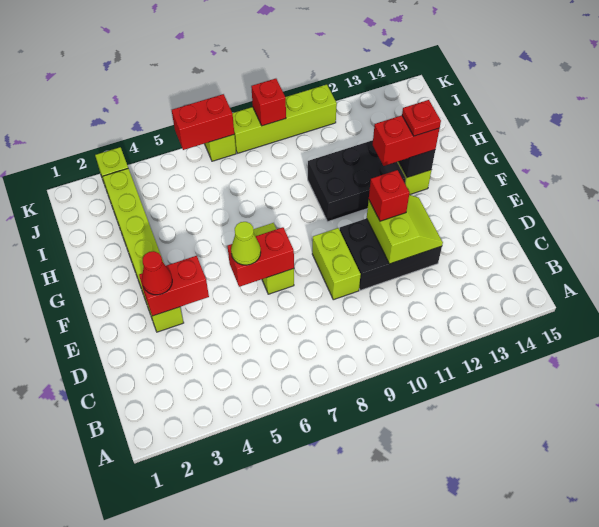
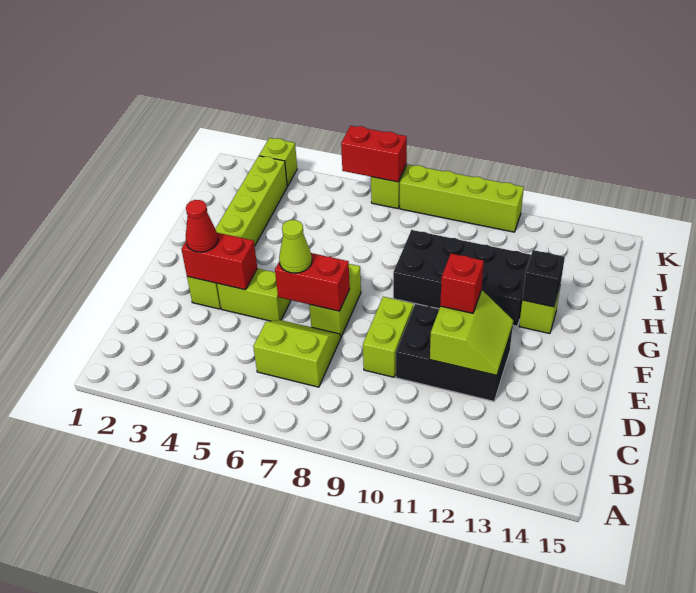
none -> lime 2x2 slope [253,320,341,387]
none -> lime 1x2 brick [217,268,291,321]
black 2x3 brick [308,140,406,222] -> black 2x4 brick [393,230,531,326]
red 1x2 brick [373,115,440,166] -> none
red 1x1 plate [402,100,441,136] -> none
red 1x1 brick [251,79,286,126] -> none

